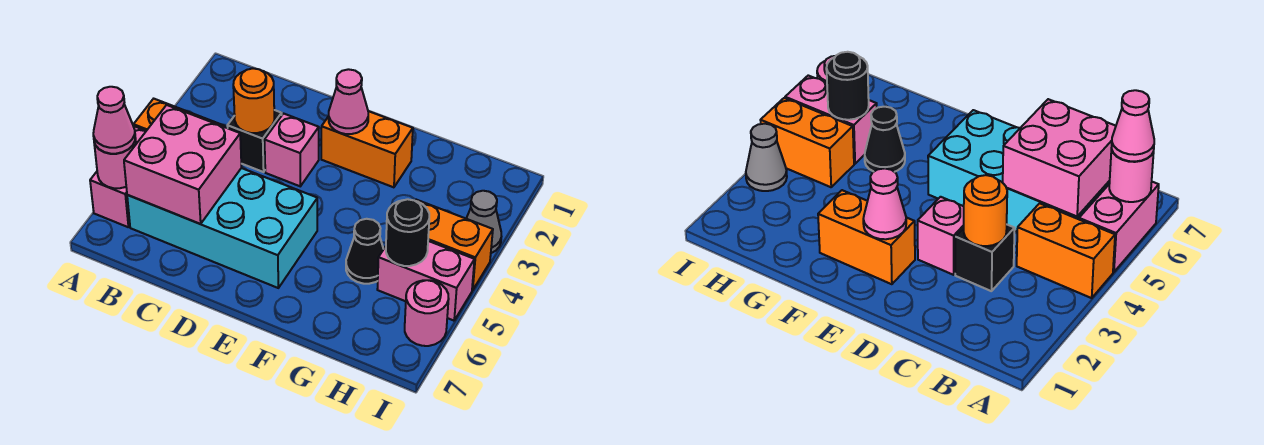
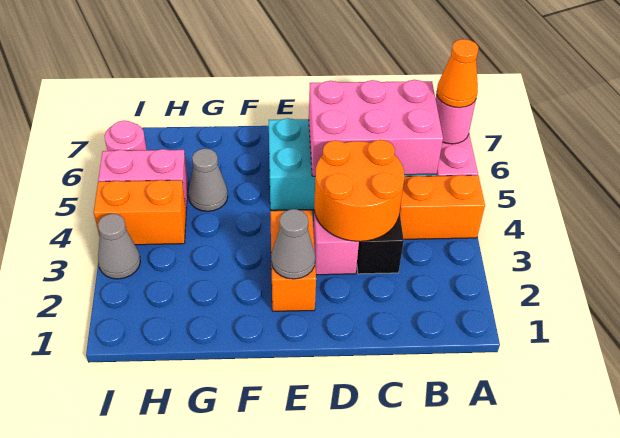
pink 1x1 cone [93,87,135,154] -> orange 1x1 cone [437,39,479,108]
pink 2x2 brick [124,105,242,224] -> pink 2x3 brick [309,80,443,176]
orange 1x1 round brick [233,68,274,133] -> orange 2x2 round brick [314,140,405,241]
orange 1x2 brick [321,111,413,187] -> orange 1x2 brick turned to [270,210,316,311]
pink 1x1 cone [329,69,368,134] -> grey 1x1 cone [271,209,315,279]
black 1x1 cone [346,219,383,284] -> grey 1x1 cone [189,148,228,211]
black 1x1 round brick [386,199,429,266] -> none

